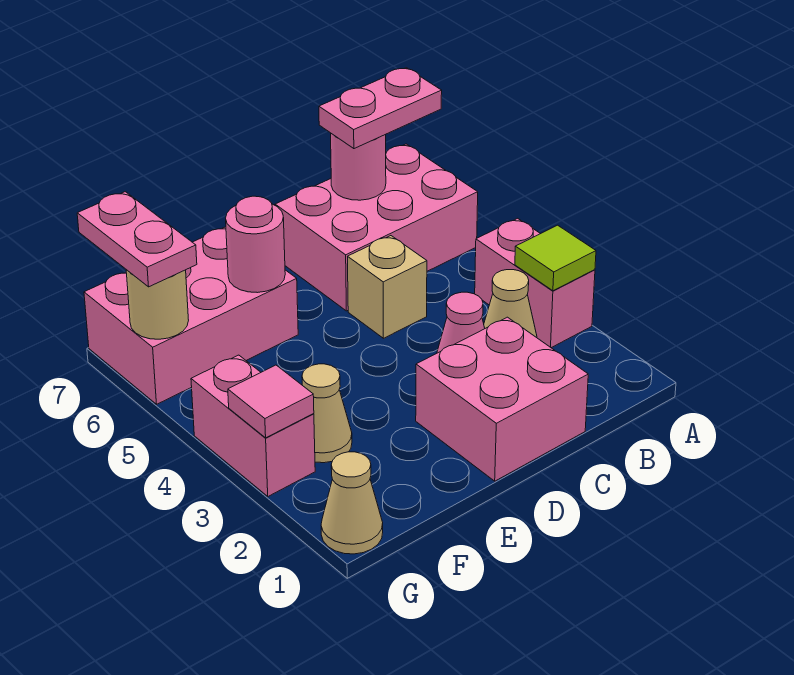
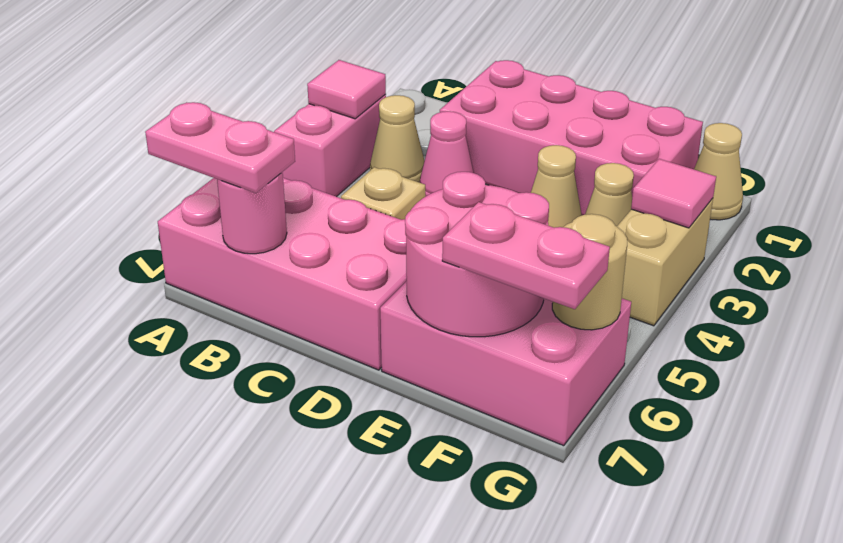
lime 1x1 tile [515,225,596,291] -> pink 1x1 tile [307,60,386,119]
pink 2x3 brick [275,144,478,311] -> pink 2x4 brick [158,178,407,370]
pink 2x2 brick [416,317,588,481] -> pink 2x4 brick [440,60,703,215]
none -> tan 1x1 cone [531,145,582,228]
pink 1x1 round brick [226,196,285,293] -> pink 2x2 round brick [405,172,549,337]
pink 1x2 brick [191,355,315,496] -> tan 1x2 brick [617,198,713,326]
pink 1x2 plate [77,192,197,287] -> pink 1x2 plate turned to [442,202,610,309]

